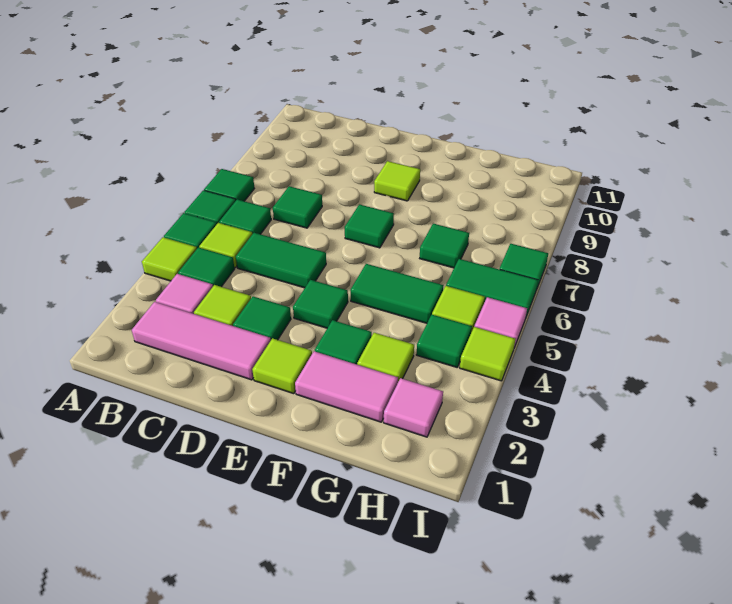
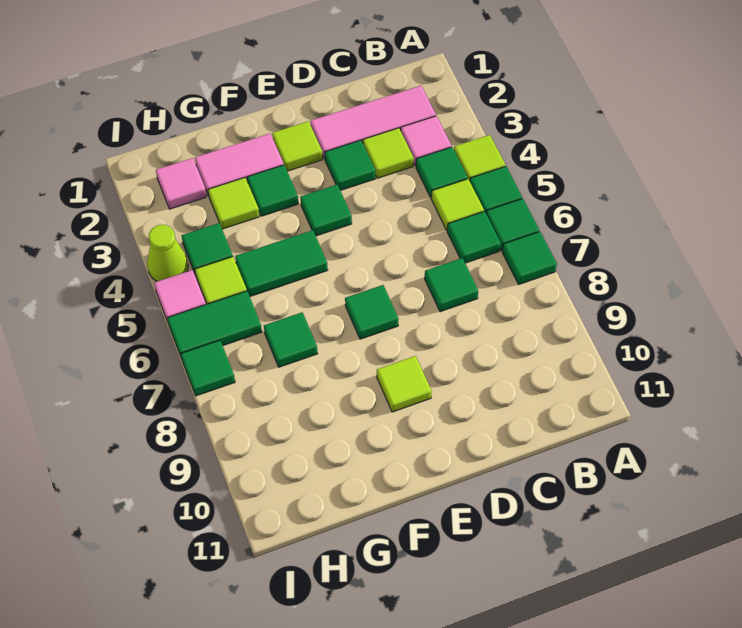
green 1x2 tile [236,233,326,288] -> none
lime 1x1 tile [460,327,515,381] -> lime 1x1 cone [147,225,188,282]

